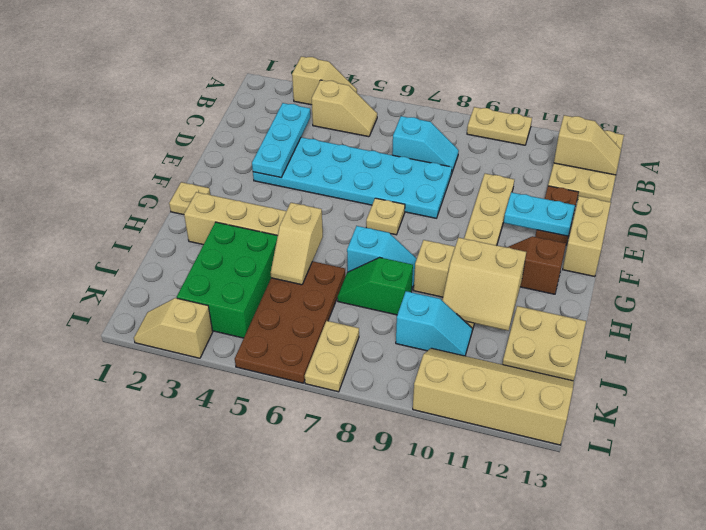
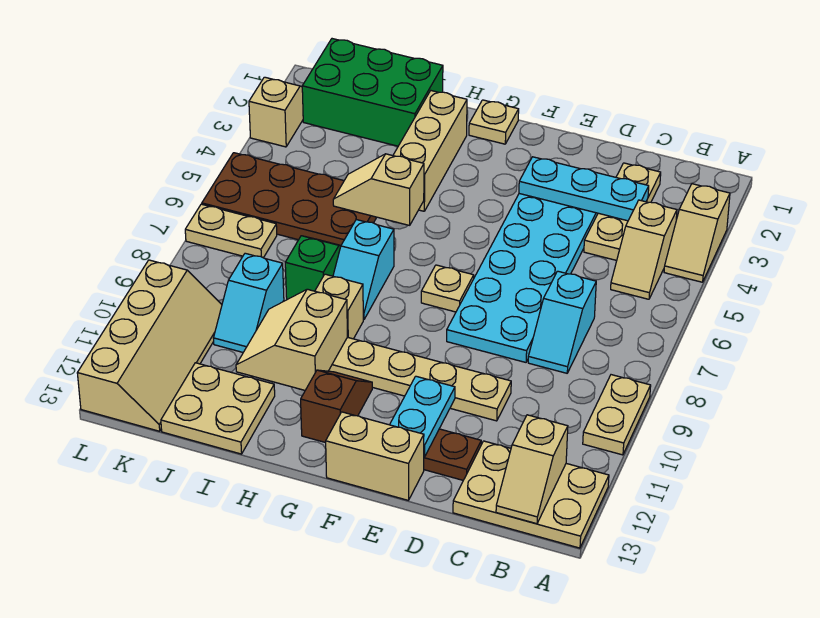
none -> tan 1x3 plate [584,163,661,261]
green 2x3 brick [177,222,278,338] -> green 2x3 brick moved to [302,39,443,146]

